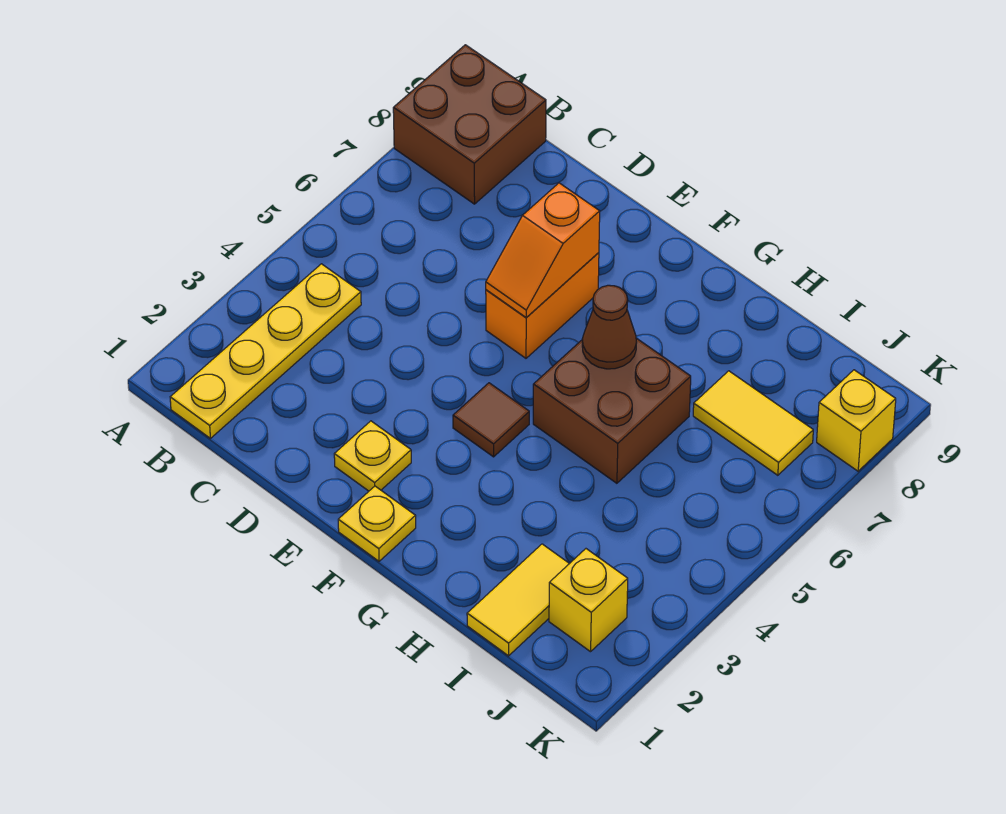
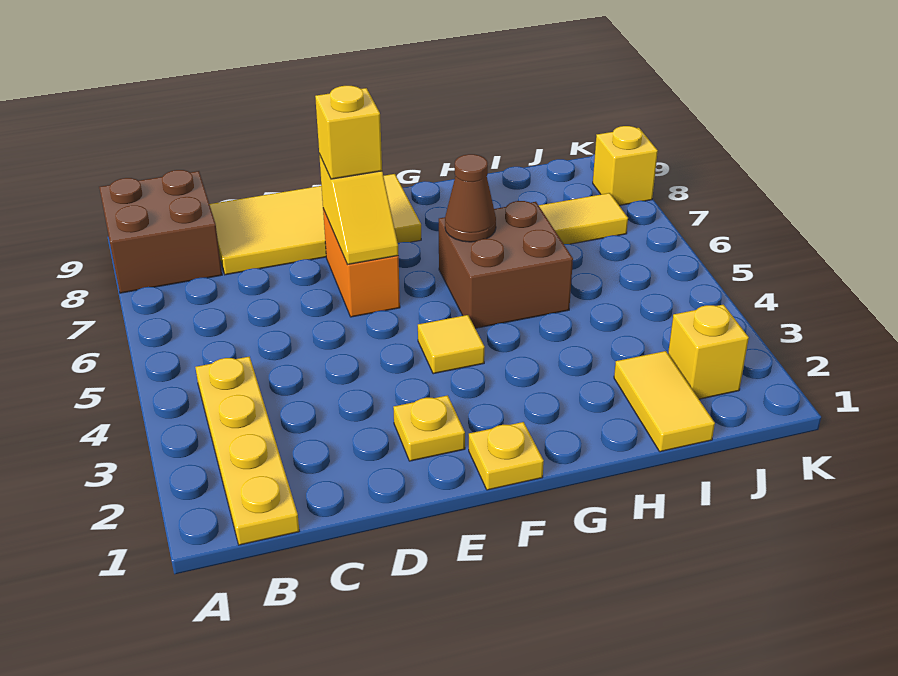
none -> yellow 2x4 tile [210,174,421,275]
orange 1x2 slope [486,183,600,318] -> yellow 1x2 slope [319,154,398,265]
none -> yellow 1x1 brick [315,86,382,179]
brown 1x1 tile [453,383,529,457] -> yellow 1x1 tile [418,315,485,374]

